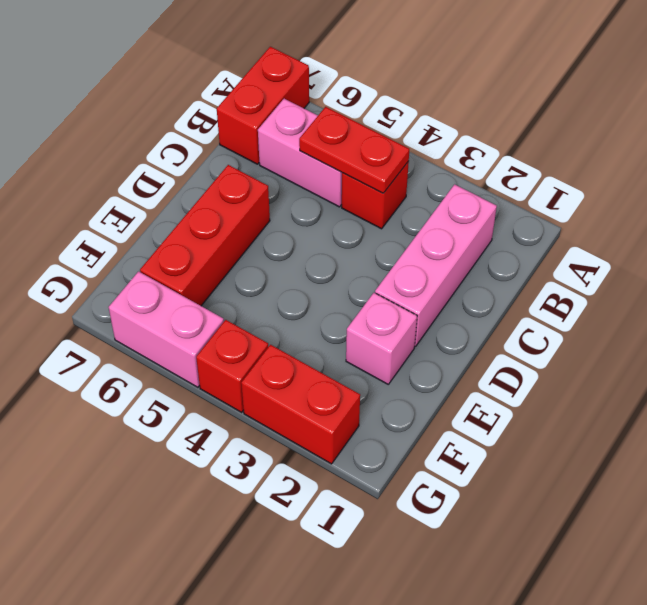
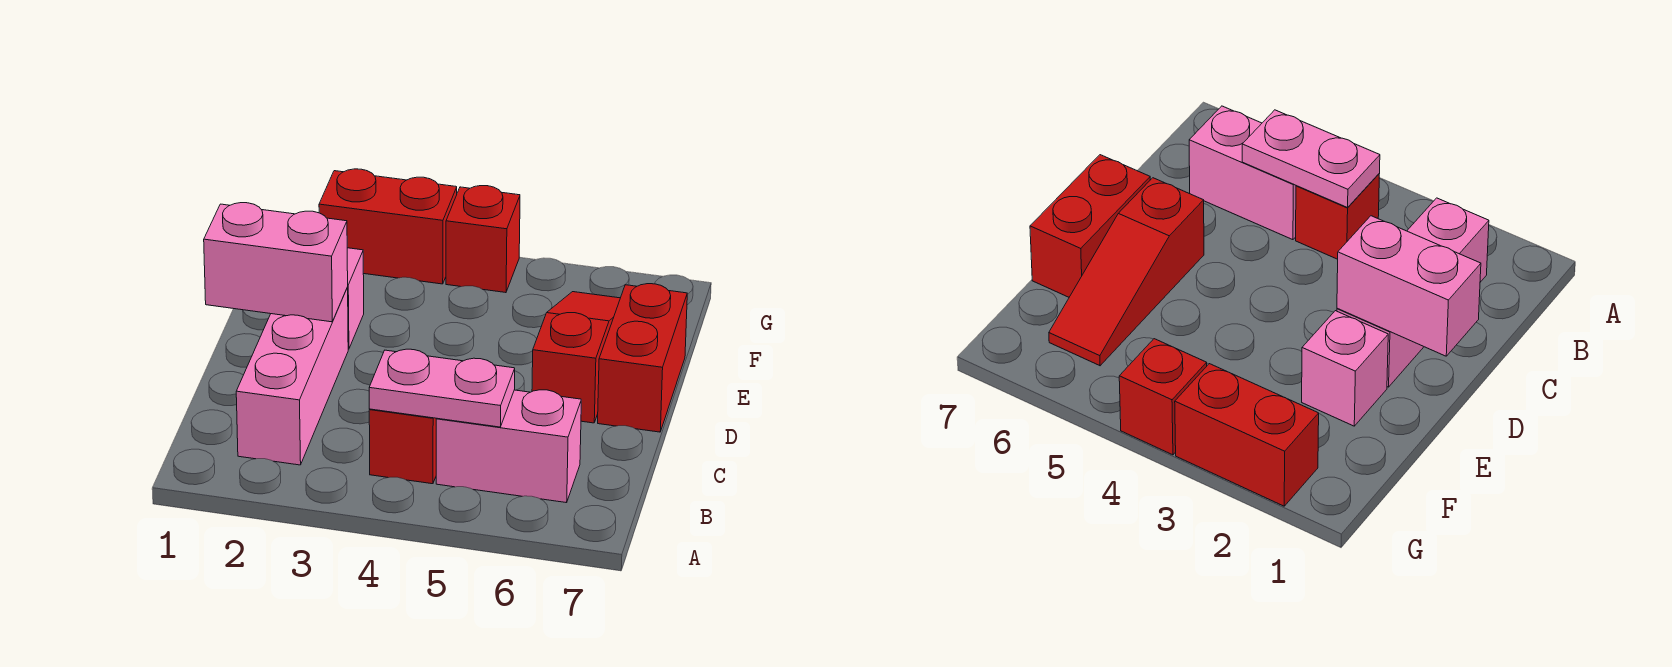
red 1x2 brick [217,47,309,164] -> red 1x2 brick moved to [598,284,687,432]
red 1x2 plate [299,107,409,193] -> pink 1x2 plate [369,349,515,427]
red 1x3 brick [140,165,270,306] -> red 1x3 slope [532,292,620,423]
pink 1x2 brick [109,271,224,387] -> pink 1x2 brick moved to [204,203,348,322]

